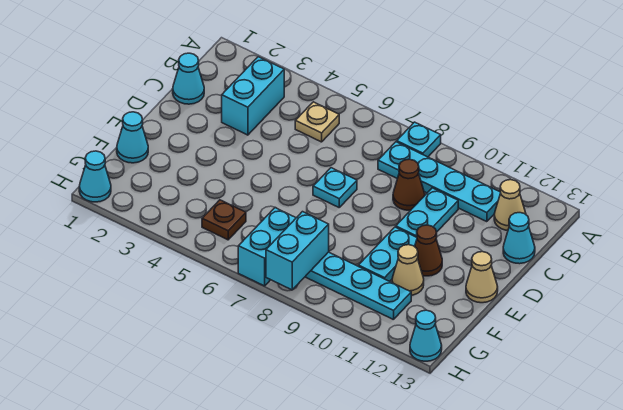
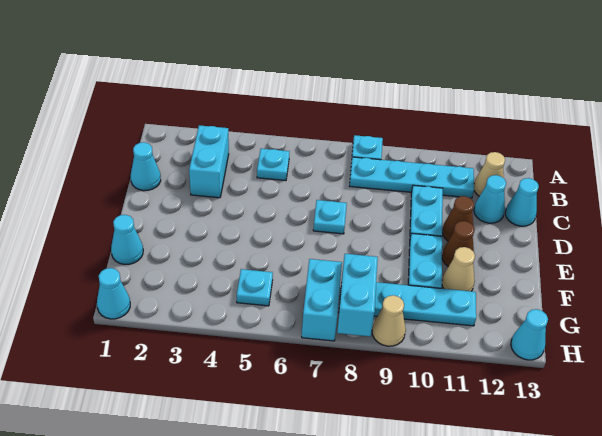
tan 1x1 plate [295,102,339,142] -> cyan 1x1 plate [257,149,290,181]
brown 1x1 cone [393,159,425,210] -> brown 1x1 cone moved to [442,196,474,241]
none -> cyan 1x1 cone [474,175,506,223]
tan 1x1 cone [466,252,498,303] -> tan 1x1 cone moved to [372,295,406,346]
brown 1x1 plate [202,200,246,240] -> cyan 1x1 plate [237,269,273,306]

